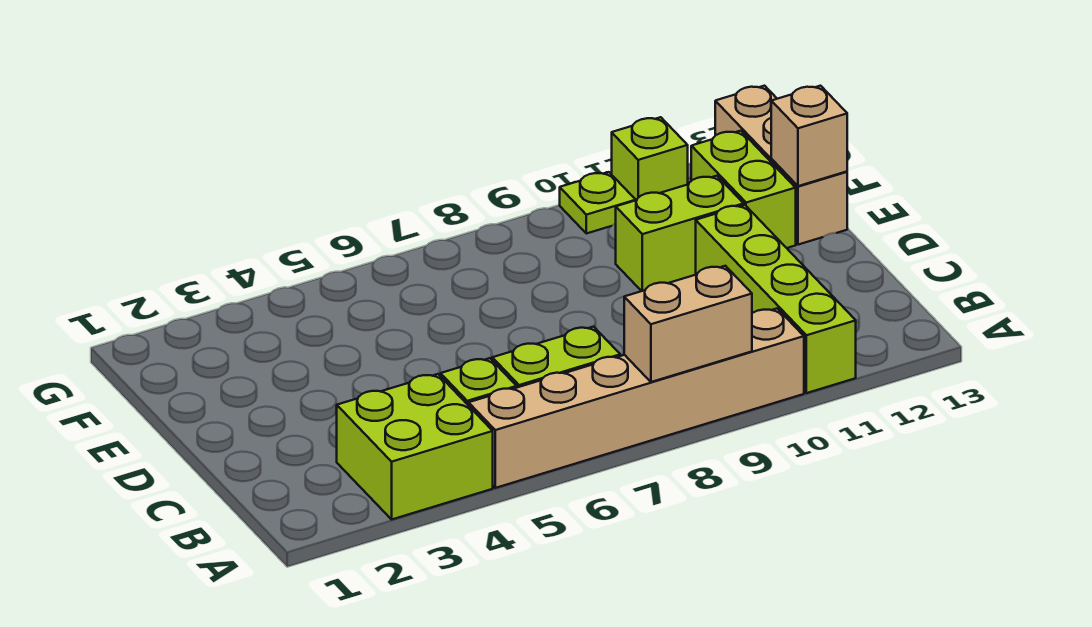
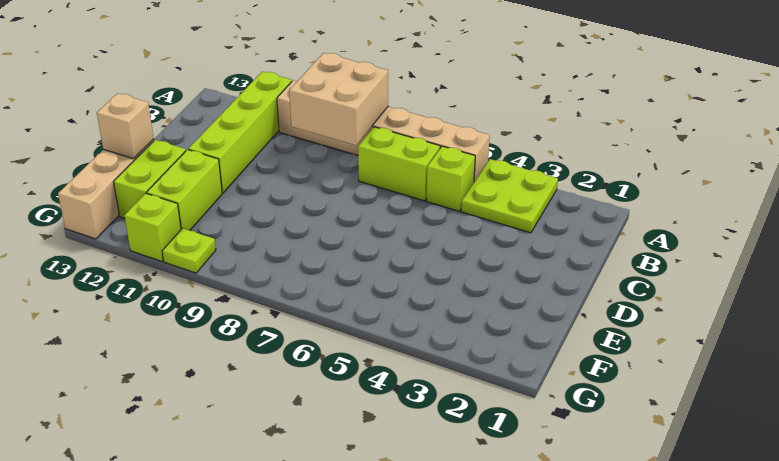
lime 2x2 brick [337,374,493,519] -> lime 2x2 plate [461,159,558,233]
tan 1x2 brick [624,266,752,382] -> tan 2x2 brick [289,53,388,145]
lime 1x2 brick [616,176,744,291] -> lime 1x2 brick turned to [147,150,222,231]

